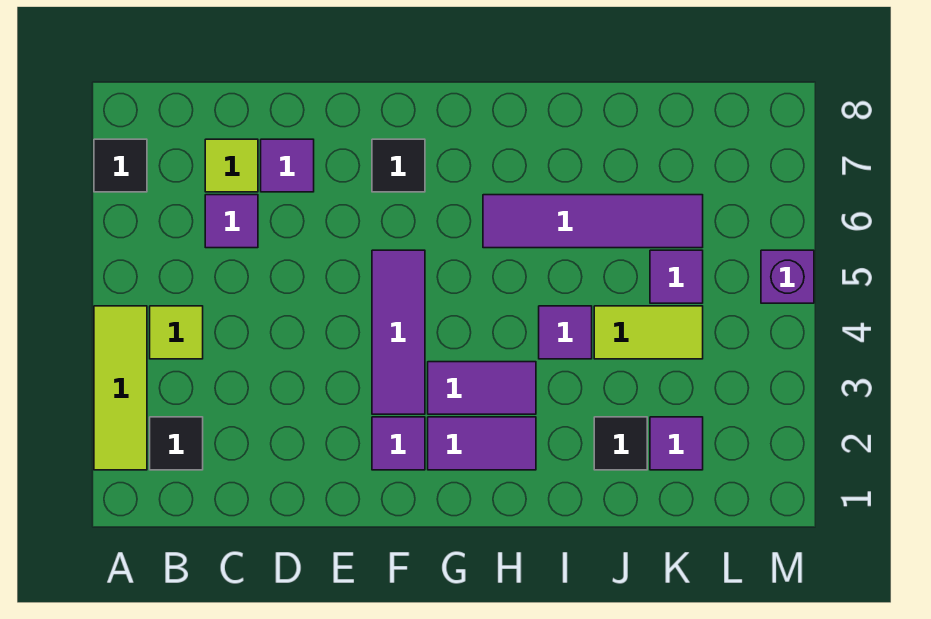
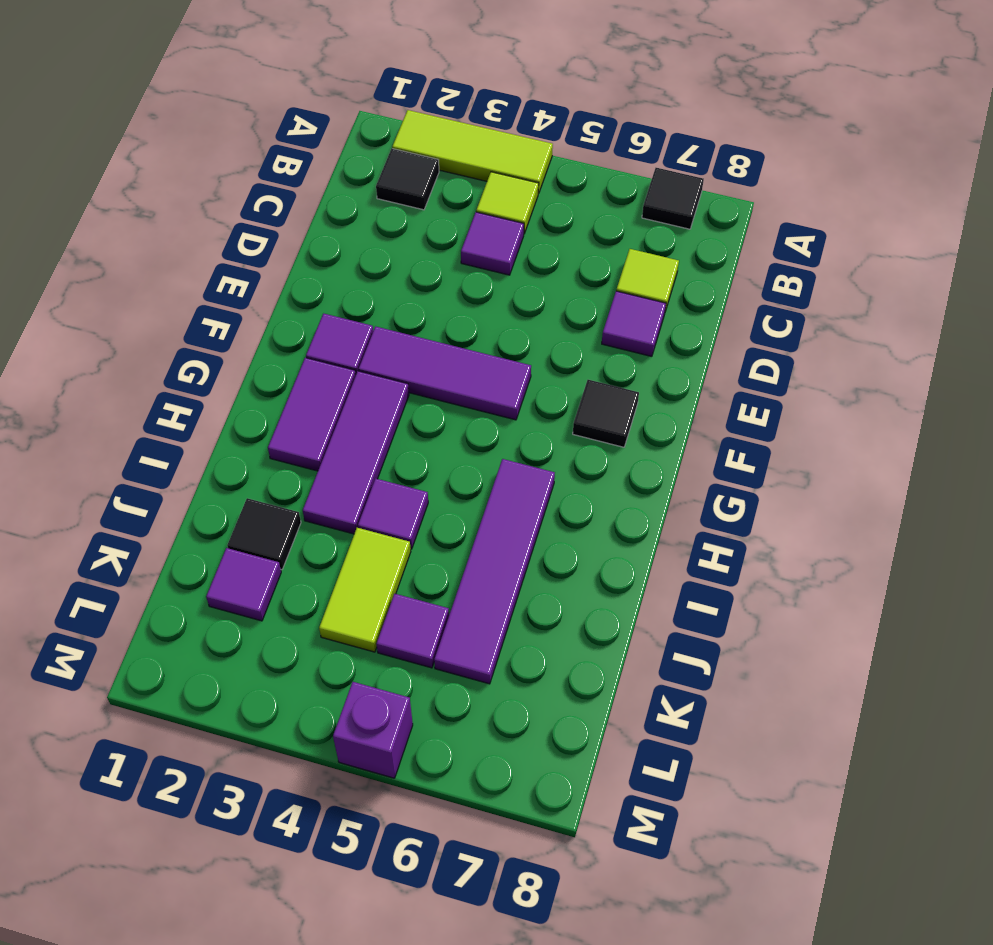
purple 1x1 tile [205,195,258,248] -> purple 1x1 tile moved to [461,212,524,275]
purple 1x2 tile [428,362,536,414] -> purple 1x3 tile [303,371,409,534]

